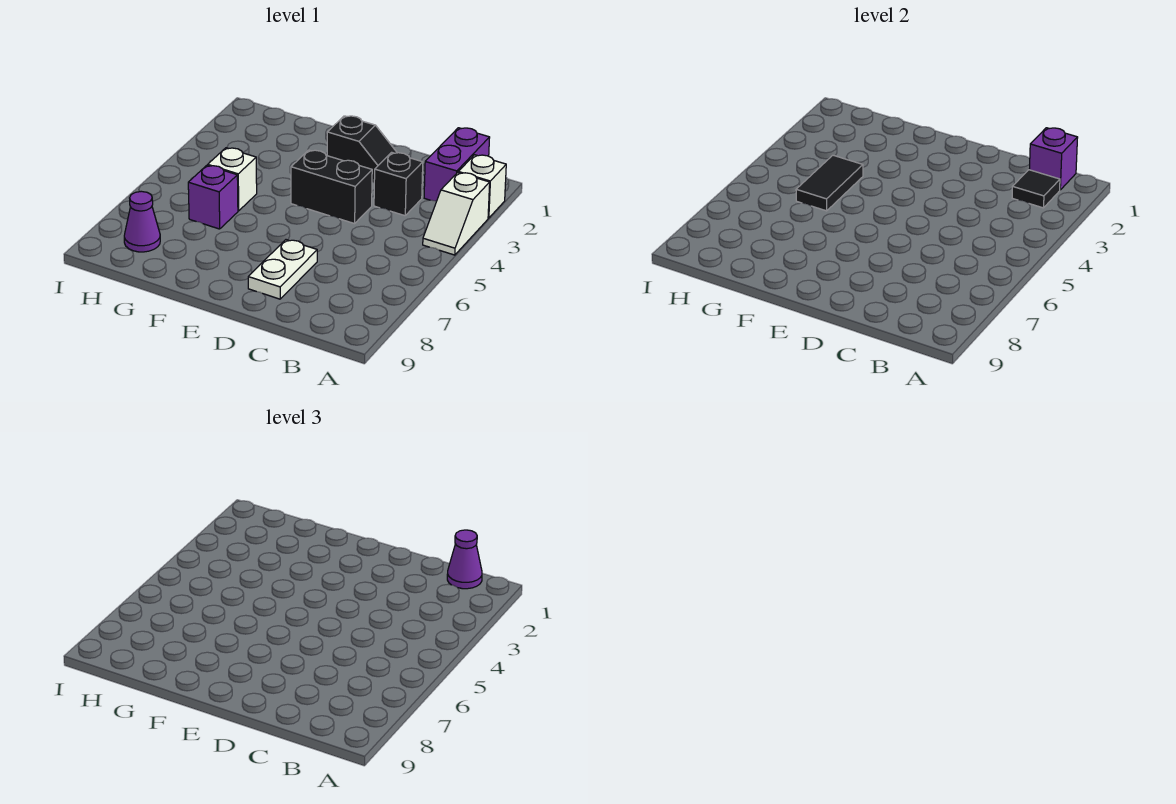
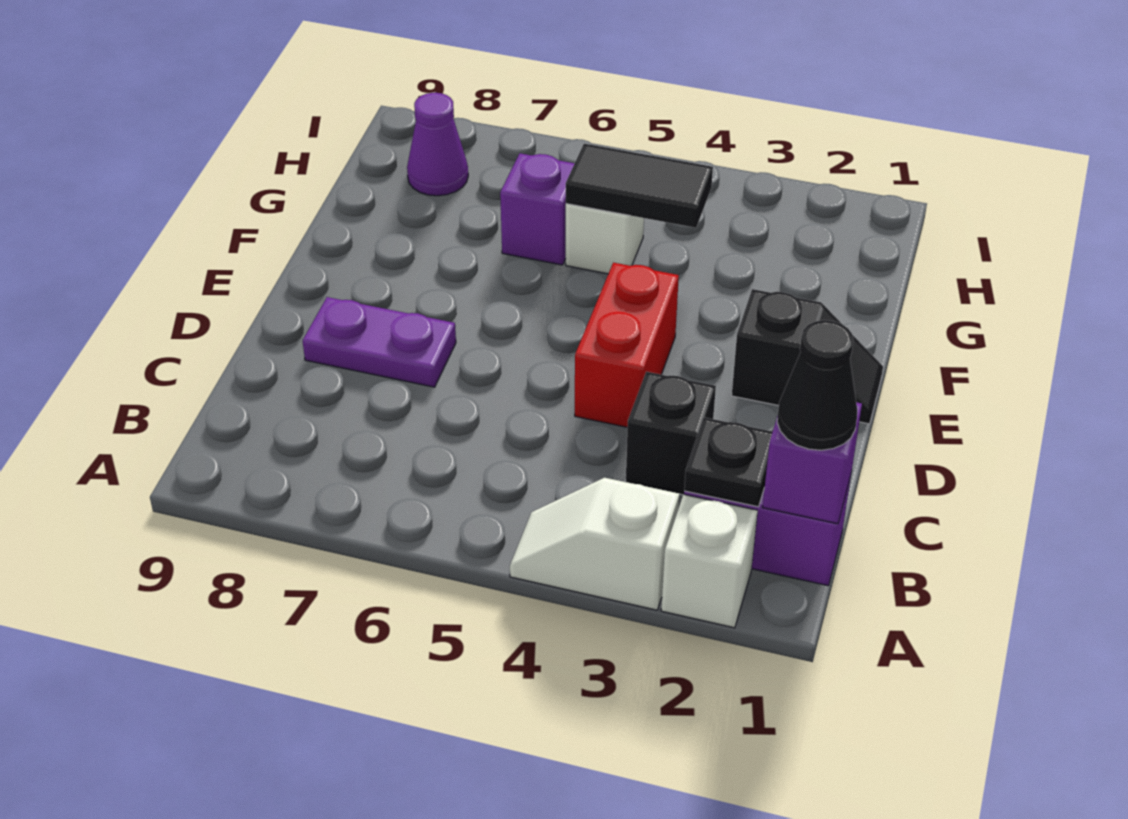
purple 1x1 cone [447,530,482,589] -> black 1x1 cone [777,320,857,450]
black 1x1 tile [1012,170,1060,208] -> black 1x1 plate [684,417,773,507]
black 1x2 slope [327,116,397,182] -> black 1x2 slope turned to [732,289,883,424]
black 1x2 brick [291,150,372,224] -> red 1x2 brick [575,263,679,427]
white 1x2 plate [248,240,317,299] -> purple 1x2 plate [303,297,456,387]

